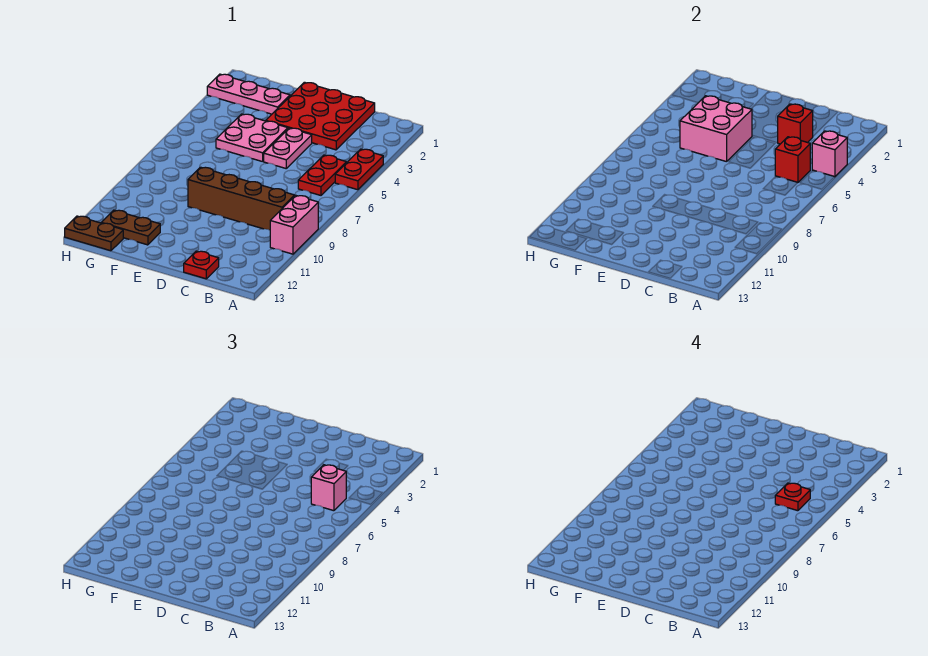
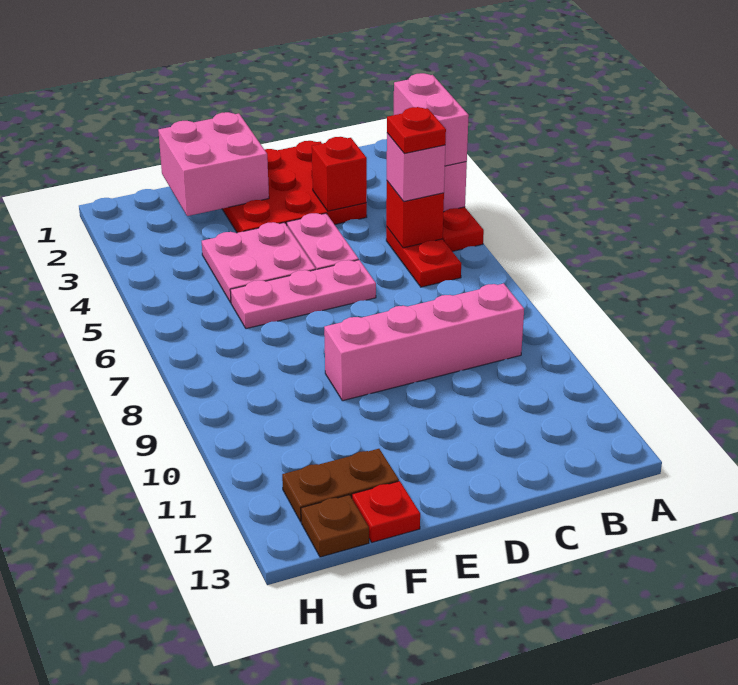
pink 1x2 brick [270,196,318,254] -> pink 1x2 brick moved to [394,73,469,166]
brown 1x4 brick [188,167,295,230] -> pink 1x4 brick [324,283,524,401]
red 1x1 plate [184,251,219,279] -> red 1x1 plate moved to [352,481,420,542]
pink 2x2 brick [680,96,752,162] -> pink 2x2 brick moved to [158,112,269,216]
pink 1x3 plate [207,74,290,114] -> pink 1x3 plate moved to [230,260,376,329]
brown 1x2 plate [65,216,123,251] -> brown 1x1 plate [301,495,369,557]

